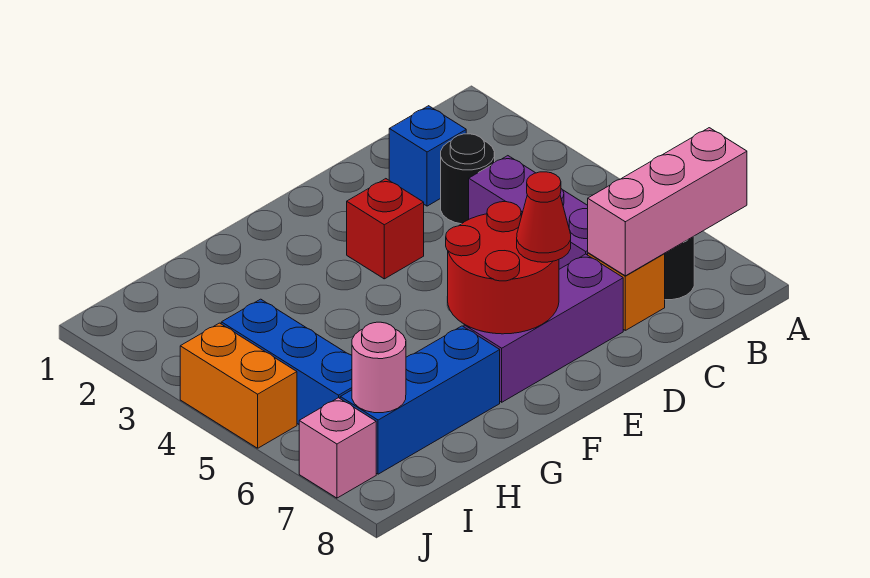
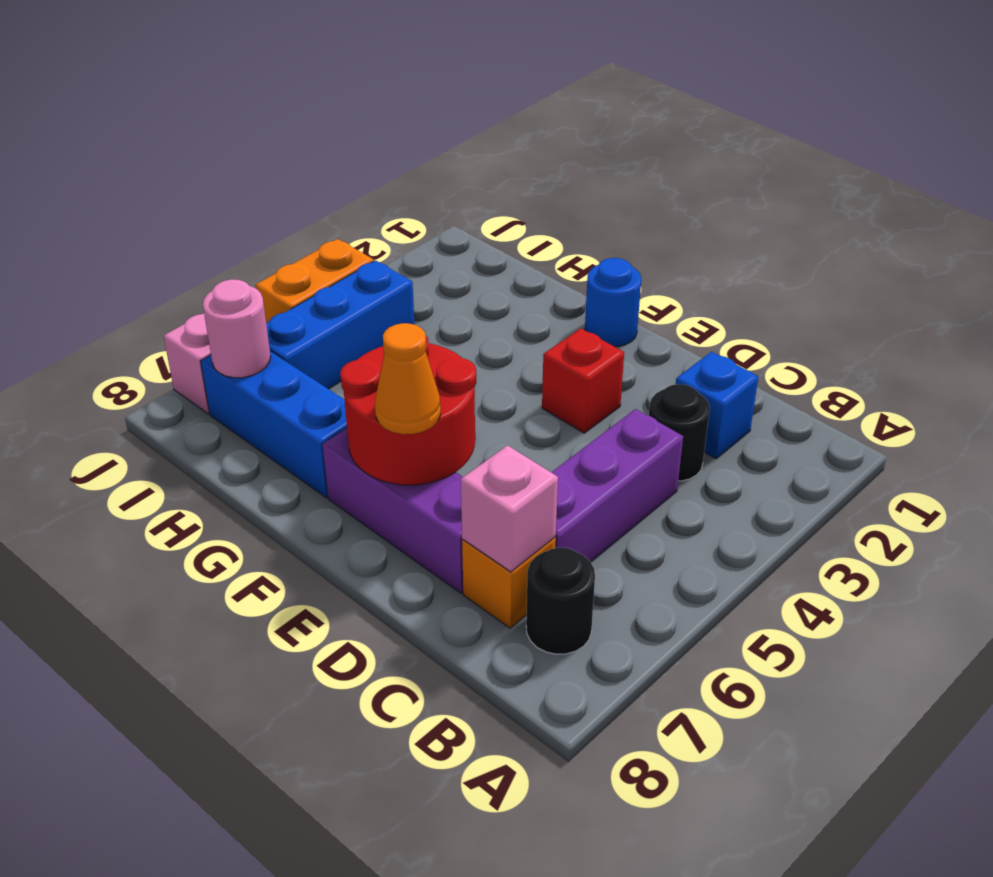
pink 1x3 brick [588,128,747,276] -> pink 1x1 brick [461,445,558,572]
red 1x1 cone [517,172,571,262] -> orange 1x1 cone [375,323,441,434]
none -> blue 1x1 round brick [585,258,641,347]

